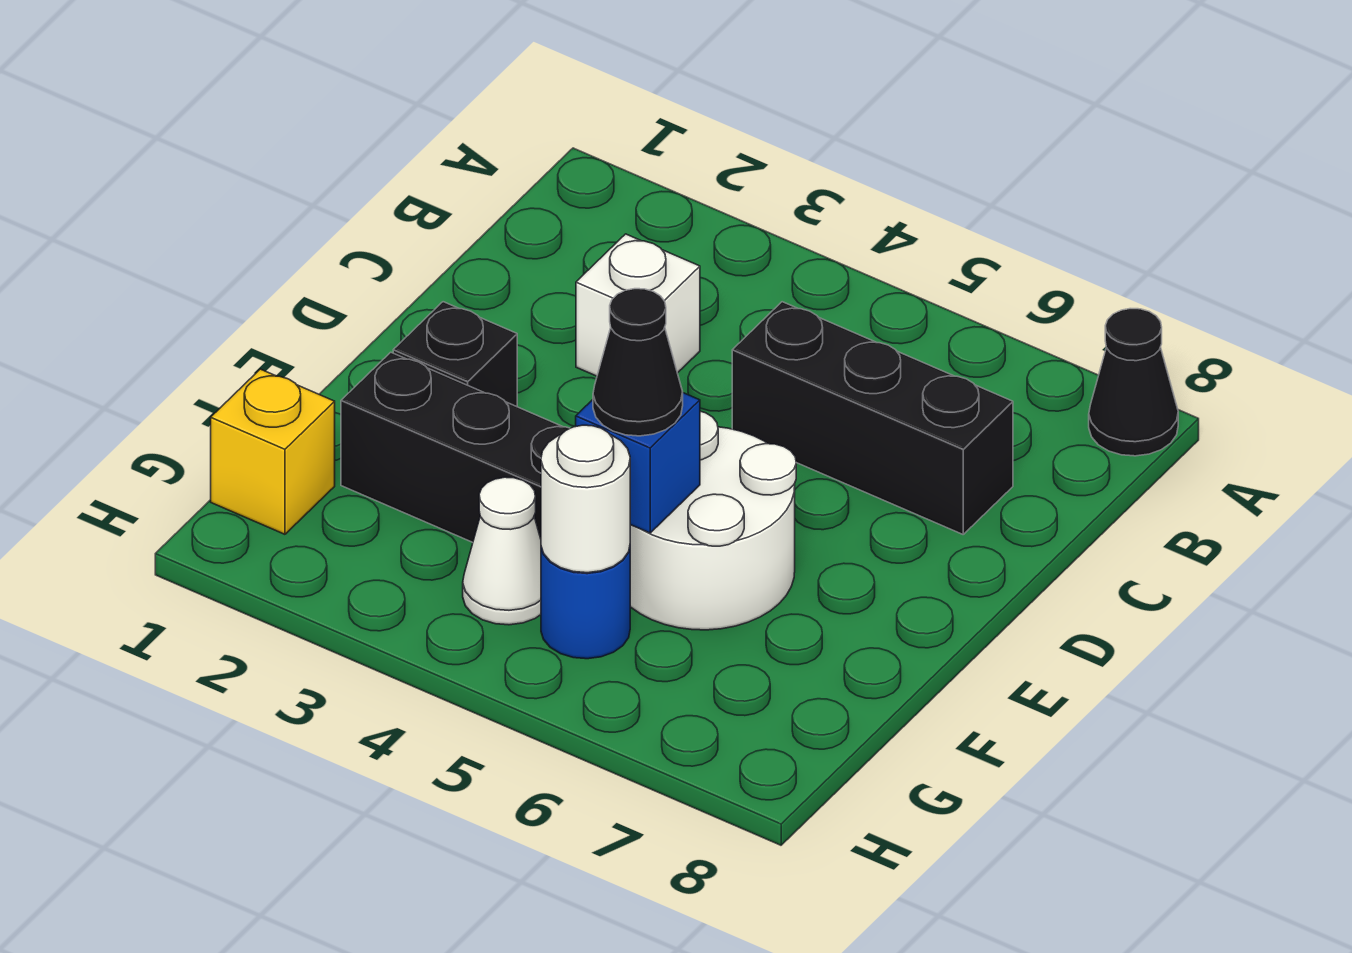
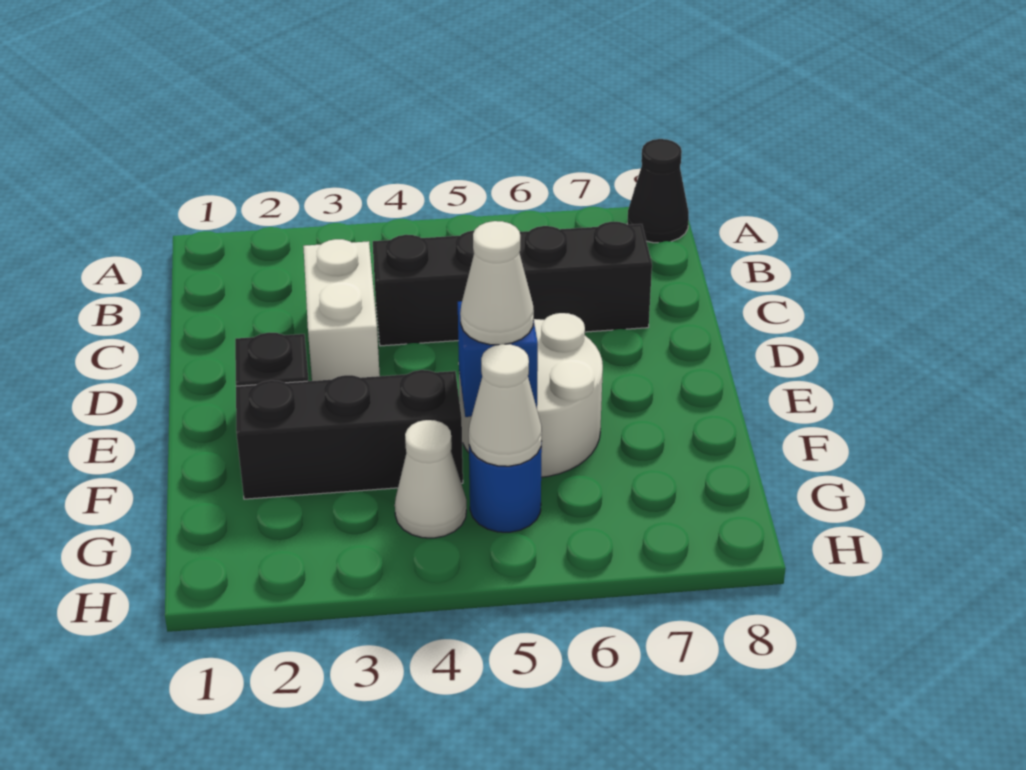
white 1x1 brick [576,234,700,376] -> white 1x2 brick [303,239,380,381]
black 1x3 brick [732,302,1013,534] -> black 1x4 brick [373,222,652,346]
black 1x1 cone [593,289,683,436] -> white 1x1 cone [460,221,534,345]
yellow 1x1 brick [211,369,335,534] -> none
white 1x1 round brick [541,425,630,573] -> white 1x1 cone [469,344,542,466]

